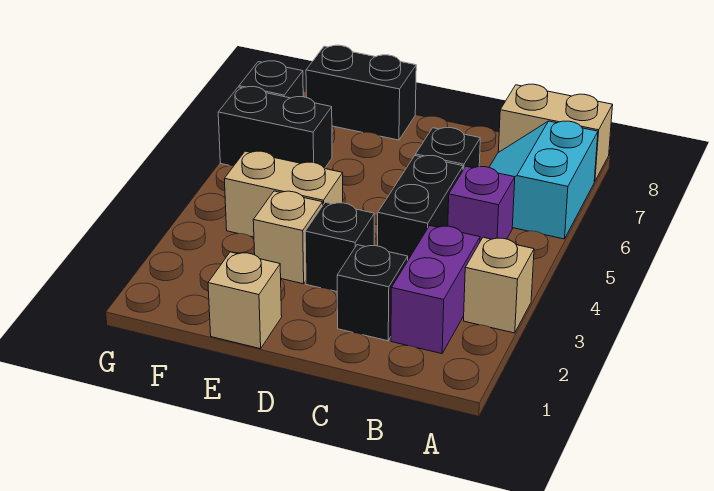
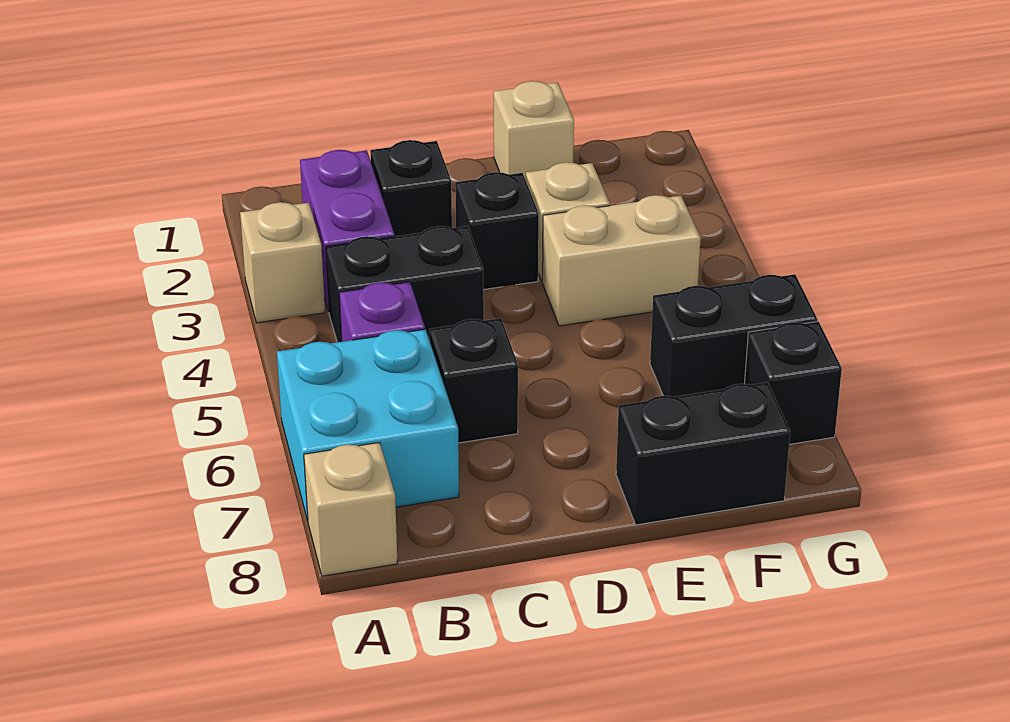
cyan 2x2 slope [489,121,598,239] -> cyan 2x2 brick [277,329,459,521]
tan 1x2 brick [498,84,613,182] -> tan 1x1 brick [304,442,398,576]
black 1x2 brick [378,156,463,260] -> black 1x2 brick turned to [326,226,484,342]

